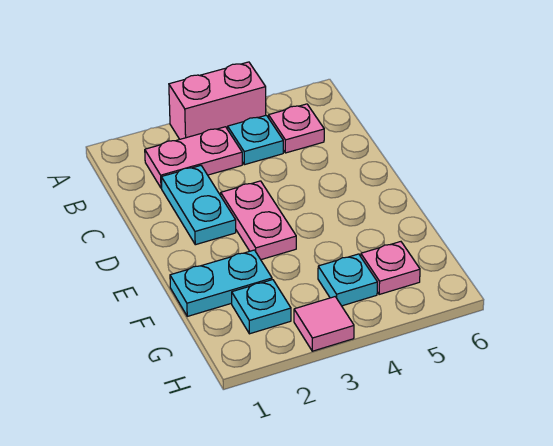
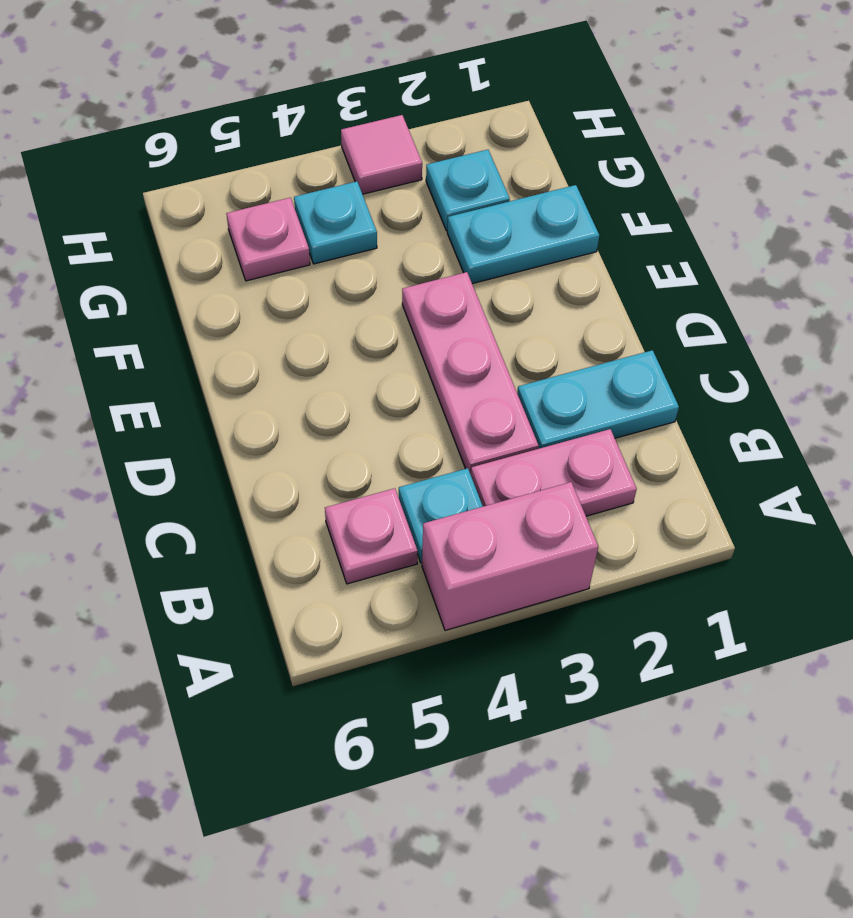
cyan 1x2 plate [161,166,236,245] -> cyan 1x2 plate turned to [517,350,679,449]
pink 1x2 plate [221,181,296,260] -> pink 1x3 plate [402,272,539,475]

